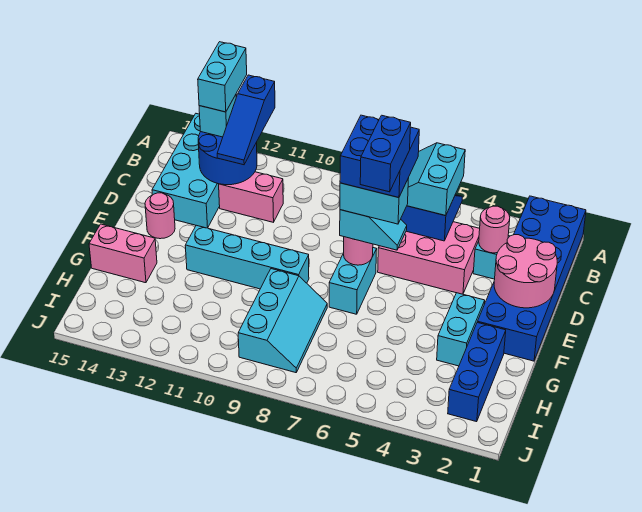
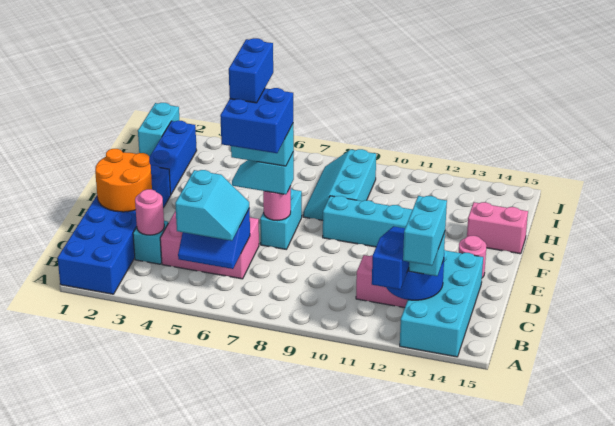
pink 2x2 round brick [494,235,557,308] -> orange 2x2 round brick [95,149,152,212]
cyan 1x2 brick [437,293,485,366] -> cyan 1x2 brick moved to [138,103,180,157]

